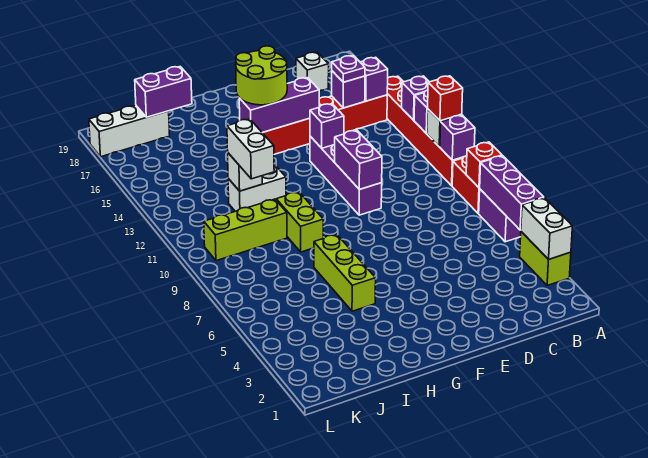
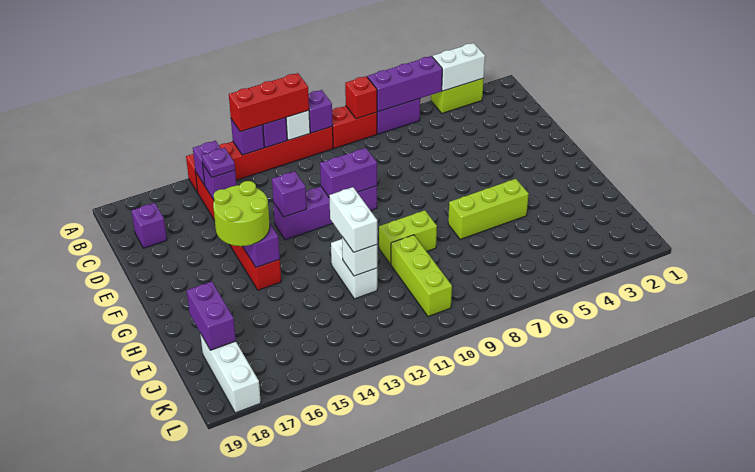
red 1x1 brick [428,76,463,121] -> red 1x3 brick [229,73,309,132]
white 1x1 brick [296,52,329,91] -> purple 1x1 brick [131,203,167,248]
white 1x2 brick [227,119,274,179] -> white 1x2 brick turned to [329,187,377,252]

